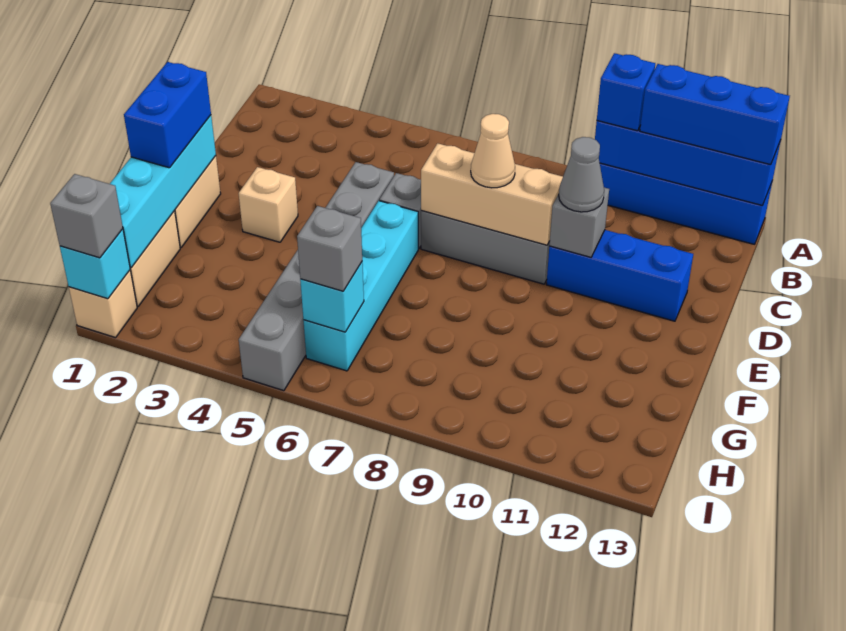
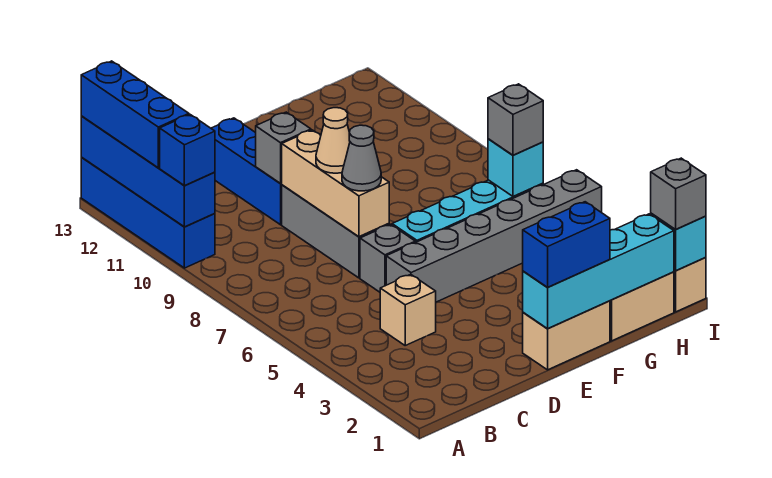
grey 1x1 cone [559,137,604,212] -> grey 1x1 cone moved to [342,125,381,191]
tan 1x1 brick [239,167,298,242] -> tan 1x1 brick moved to [380,274,436,345]

